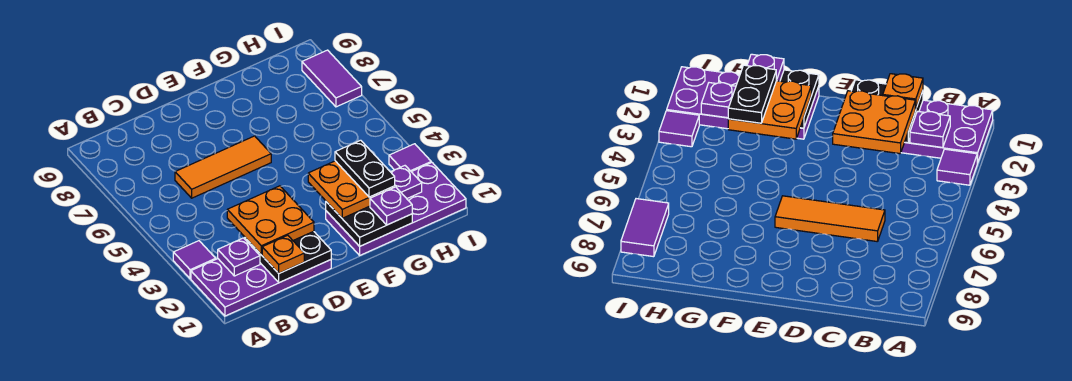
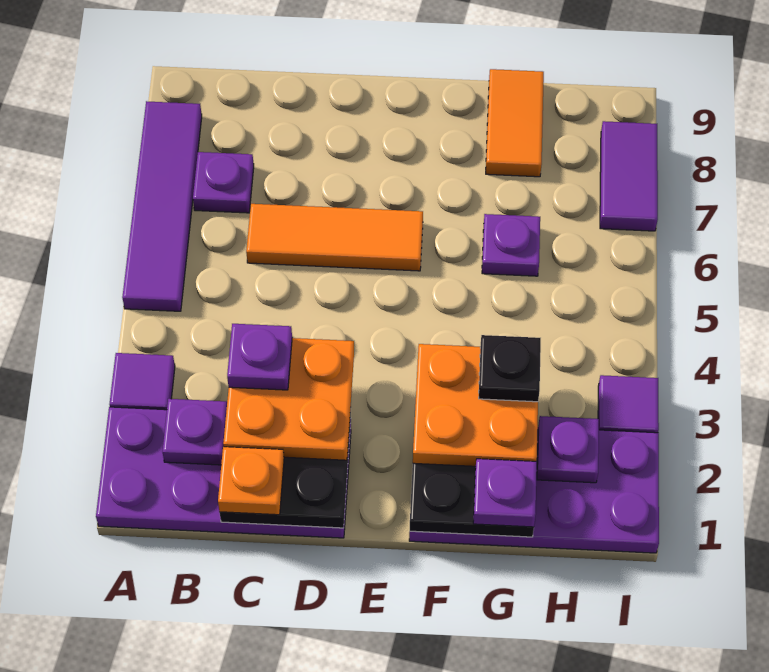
none -> purple 1x4 tile [122,101,202,311]
none -> purple 1x1 plate [193,152,254,213]
none -> purple 1x1 plate [227,324,292,390]
black 1x2 plate [335,140,395,197] -> black 1x1 plate [479,335,541,402]
none -> purple 1x1 plate [482,214,540,276]
none -> orange 1x2 tile [486,69,544,177]

